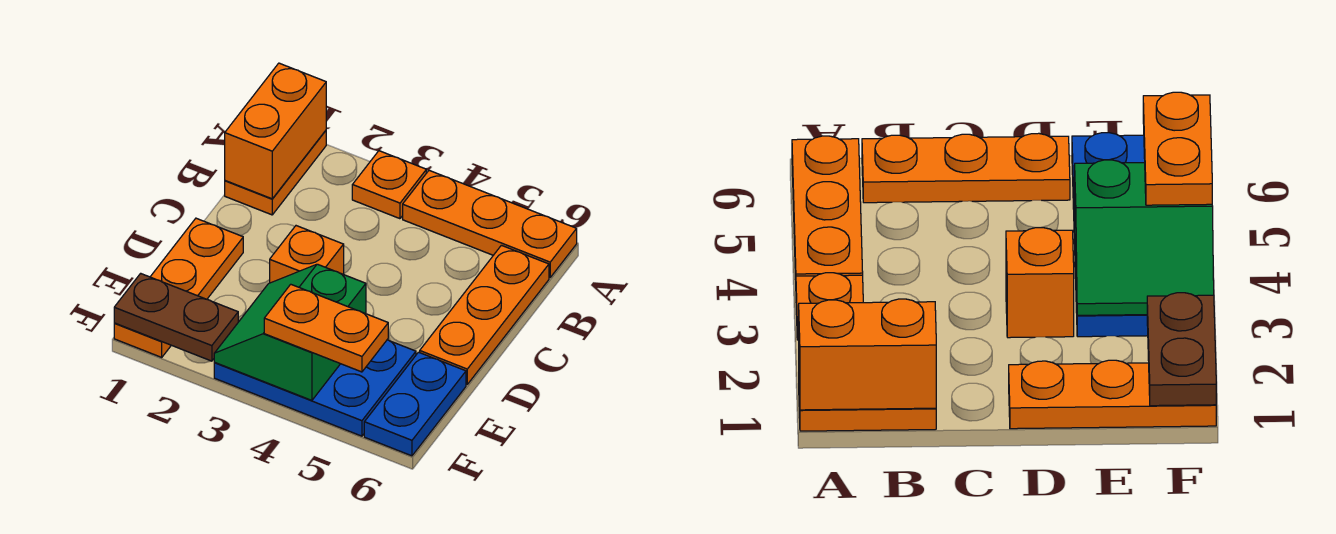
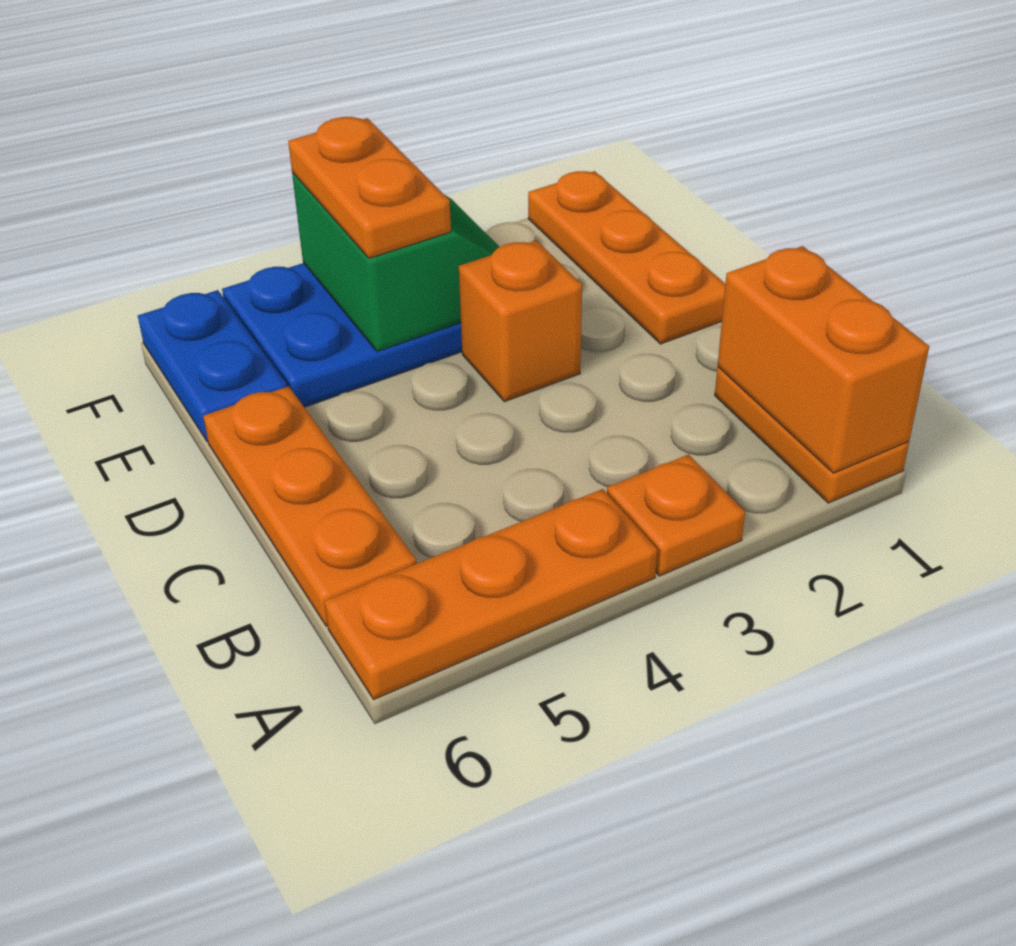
brown 1x2 plate [114,273,238,361] -> none
orange 1x2 plate [264,284,388,372] -> orange 1x2 plate turned to [288,117,451,258]

